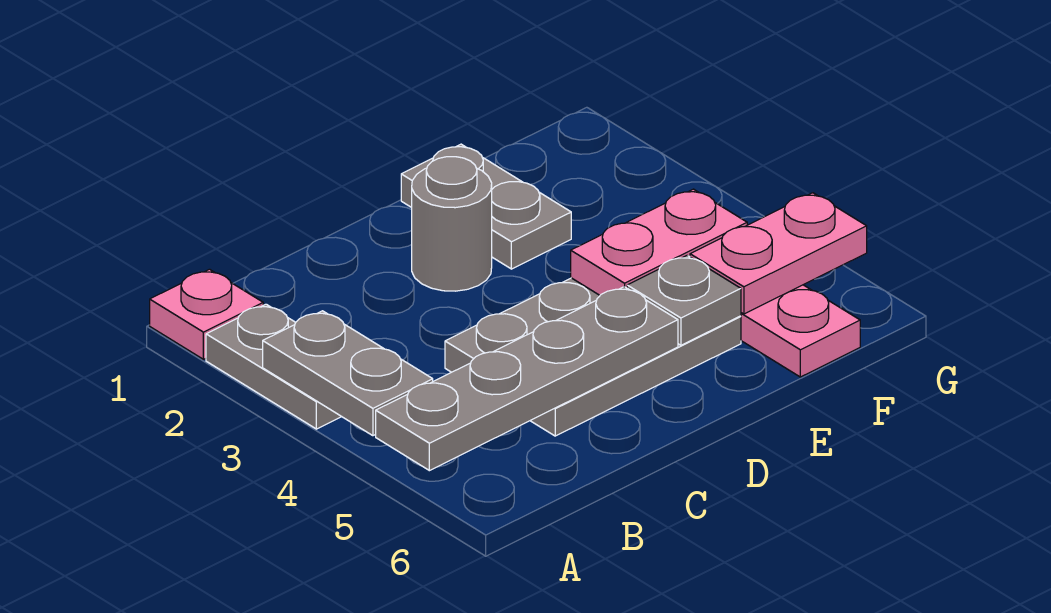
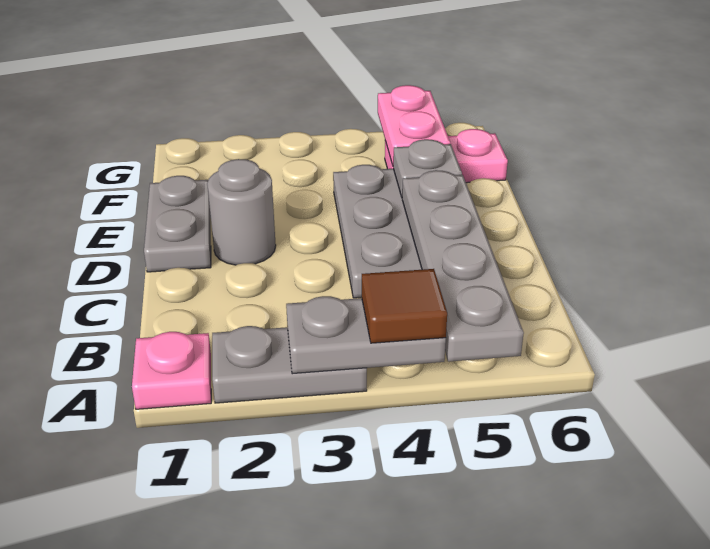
none -> brown 1x1 tile [362,269,447,343]
grey 1x2 plate [401,144,571,269] -> grey 1x2 plate turned to [144,176,211,272]
pink 1x2 plate [571,189,747,295] -> none

